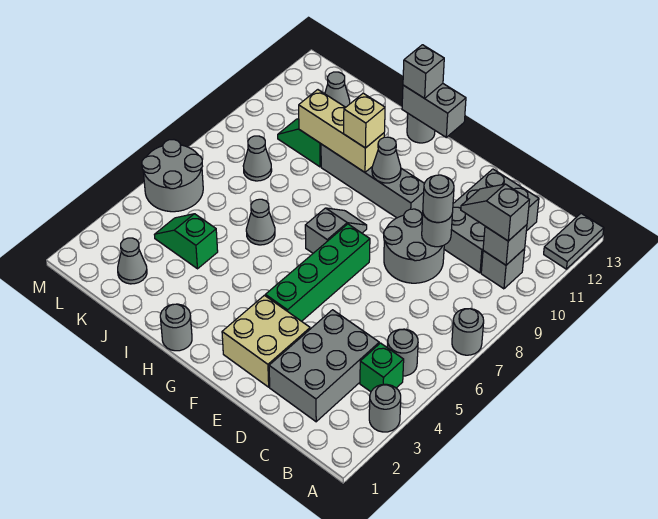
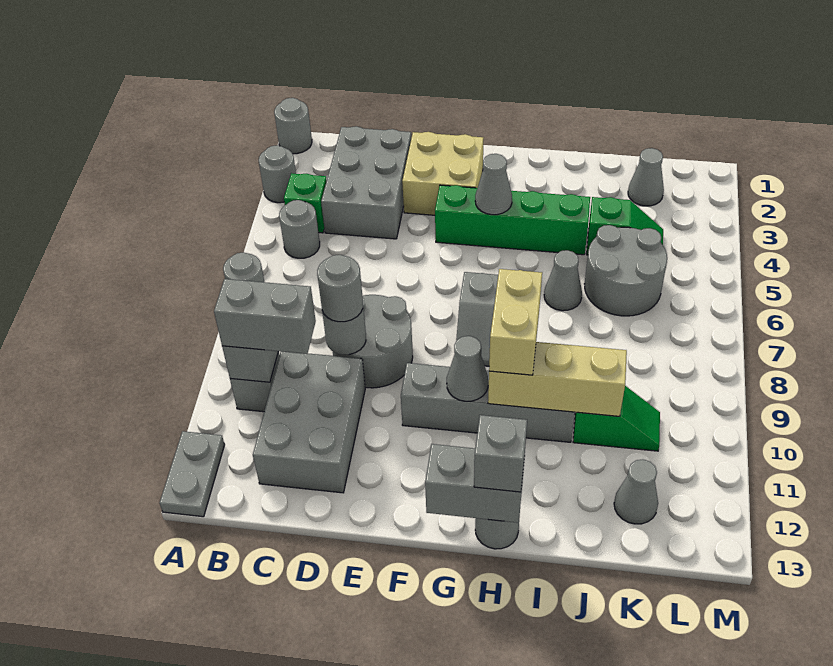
grey 1x2 slope [461,184,529,241] -> grey 1x2 brick [214,279,316,354]
green 1x4 brick [265,224,370,321] -> green 1x4 brick turned to [435,185,590,255]
grey 1x1 round brick [160,304,192,351] -> grey 1x1 round brick moved to [274,98,312,154]
tan 1x1 brick [344,93,385,148] -> tan 1x2 brick [489,269,542,375]
grey 1x1 cone [243,136,272,181] -> grey 1x1 cone moved to [475,154,512,215]
grey 2x2 round brick [142,140,203,212] -> grey 2x2 round brick moved to [585,225,667,316]

